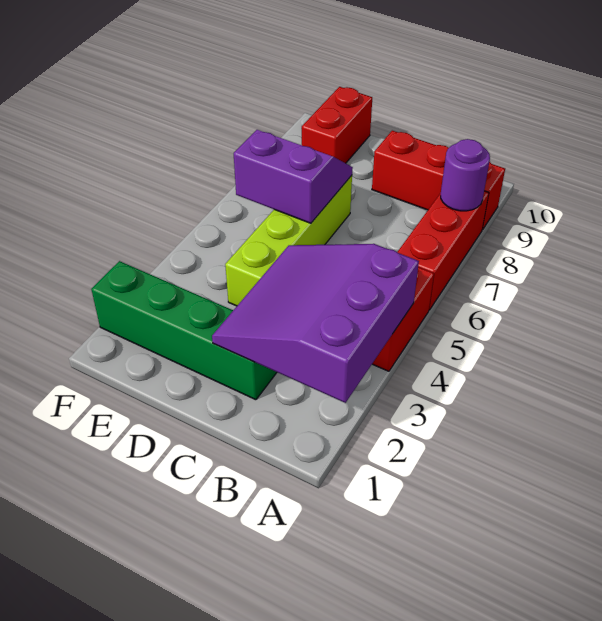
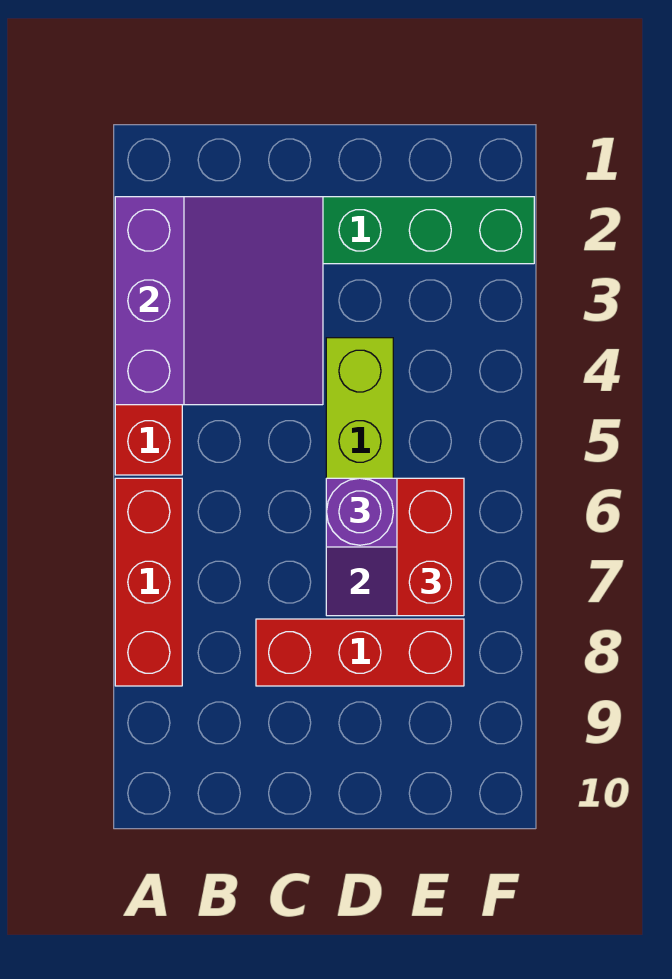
purple 1x1 round brick [441,139,490,211] -> purple 1x1 round brick moved to [326,478,393,545]
red 1x3 brick [372,131,505,230] -> red 1x3 brick moved to [256,619,464,686]
red 1x2 brick [302,87,372,163] -> red 1x2 brick moved to [397,478,464,616]

